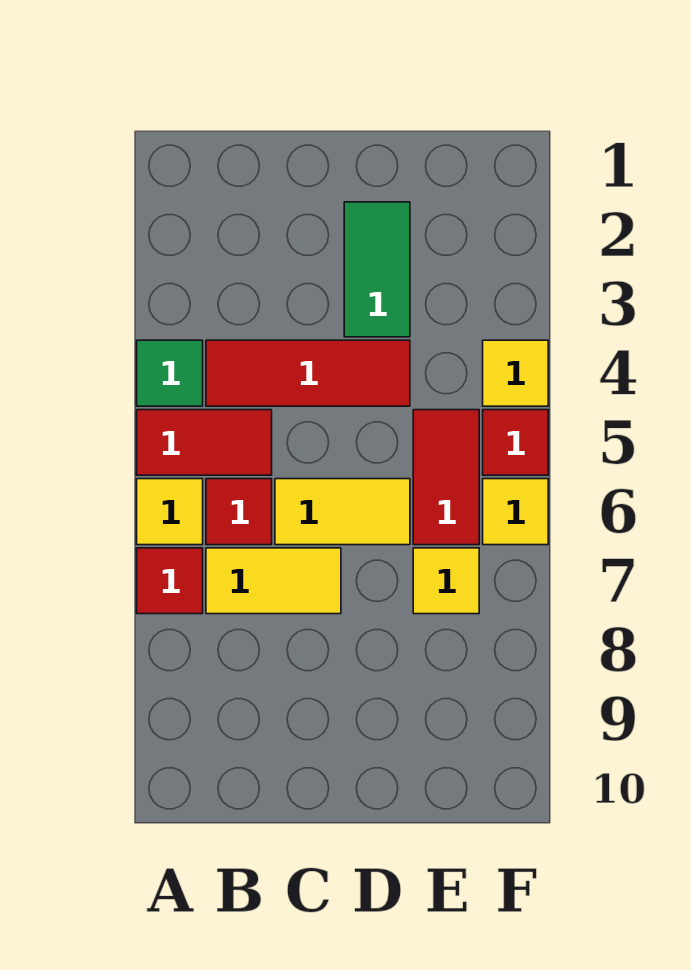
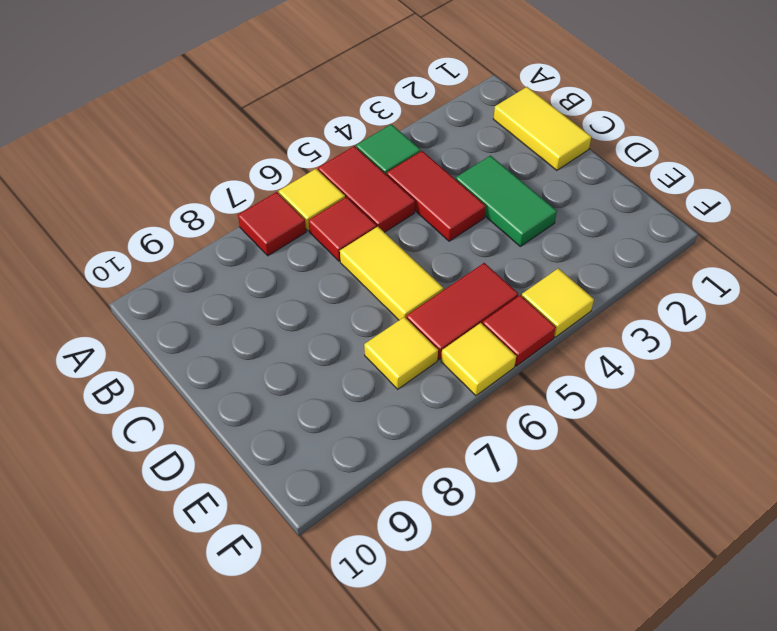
red 1x3 tile [206,340,410,406] -> red 1x2 tile [387,151,486,241]
yellow 1x2 tile [206,548,341,614] -> yellow 1x2 tile moved to [493,87,591,170]
green 1x2 tile [344,202,410,337] -> green 1x2 tile turned to [456,156,557,246]

